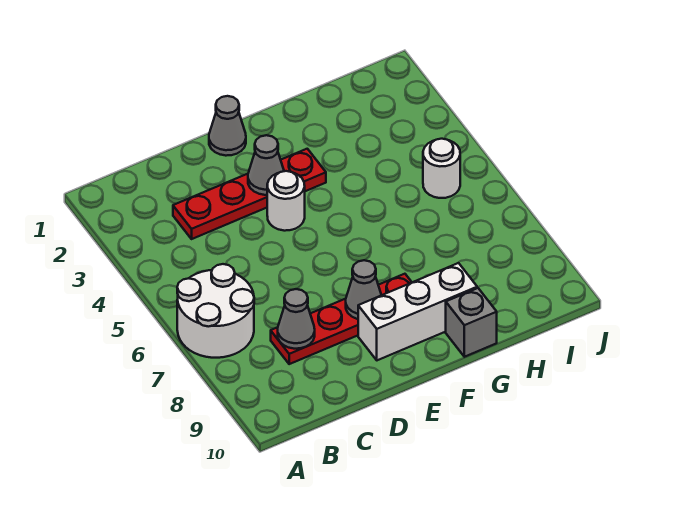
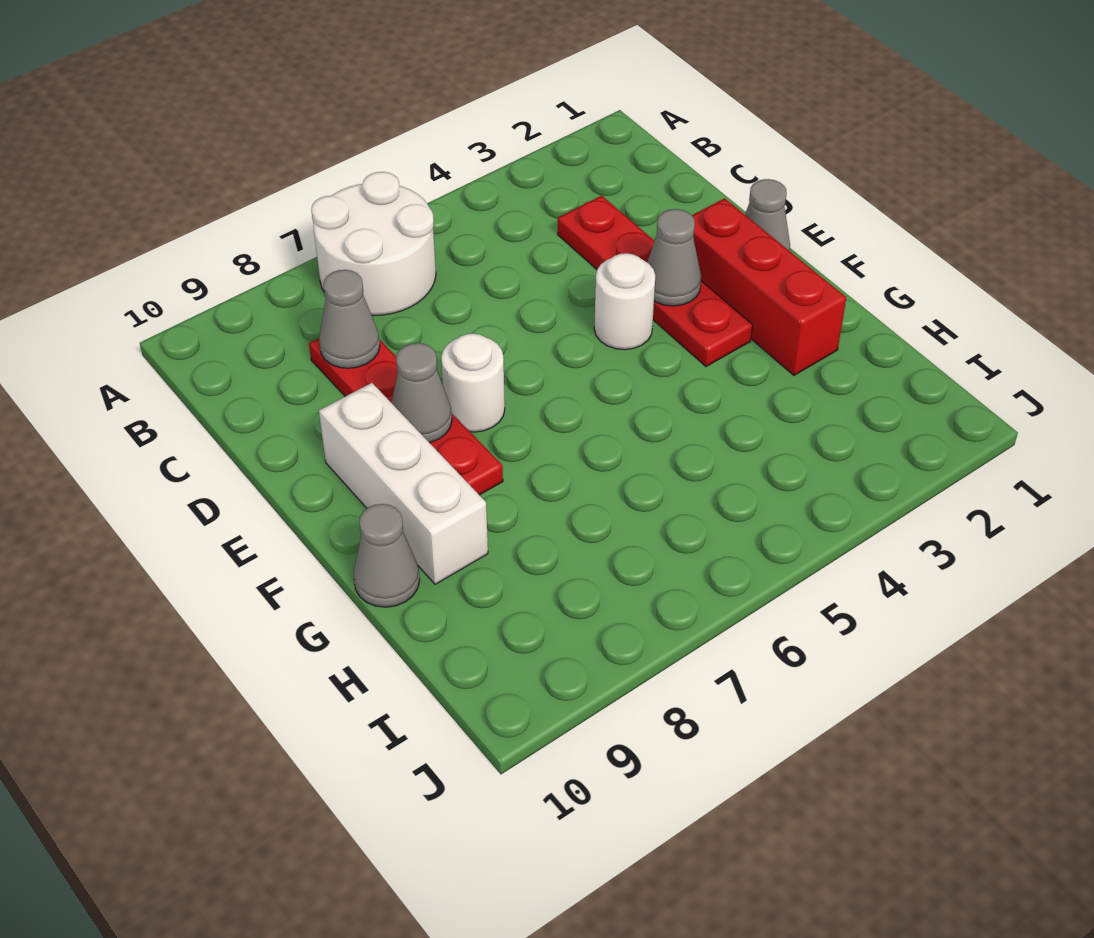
none -> red 1x3 brick [692,198,846,375]
grey 1x1 brick [446,288,497,357] -> grey 1x1 cone [353,504,420,607]
white 1x1 round brick [423,139,460,198] -> white 1x1 round brick moved to [441,333,505,432]

